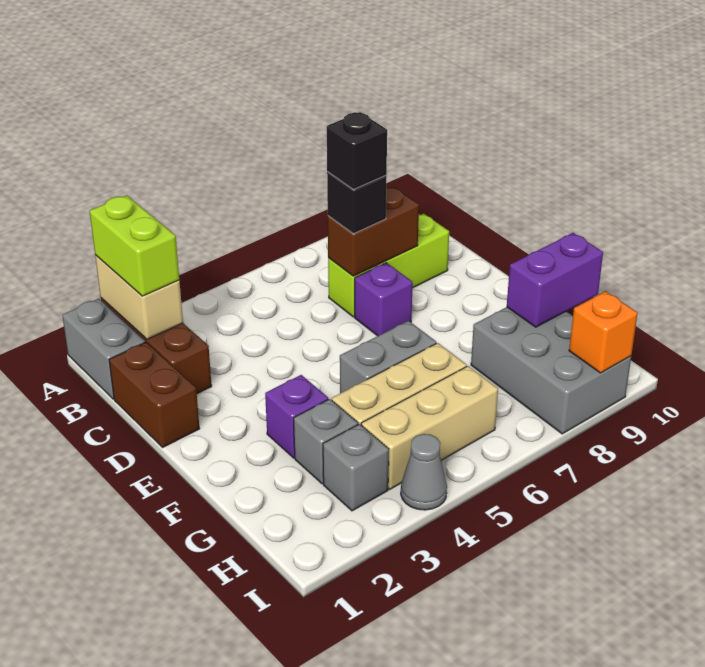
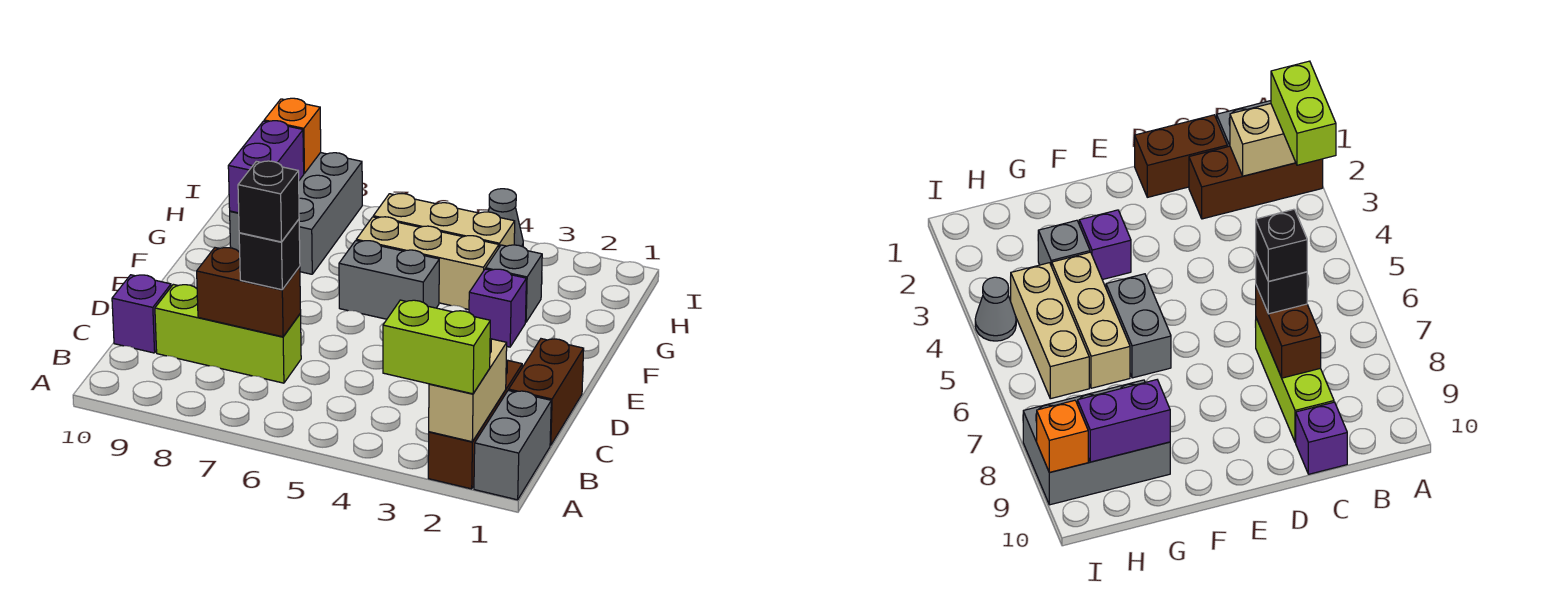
lime 1x2 brick [90,195,179,296] -> lime 1x2 brick turned to [383,300,490,394]
purple 1x1 brick [355,263,413,336] -> purple 1x1 brick moved to [112,275,171,353]
purple 1x2 brick [507,233,603,327] -> purple 1x2 brick turned to [228,121,304,213]
grey 1x1 brick [323,424,389,511] -> none

